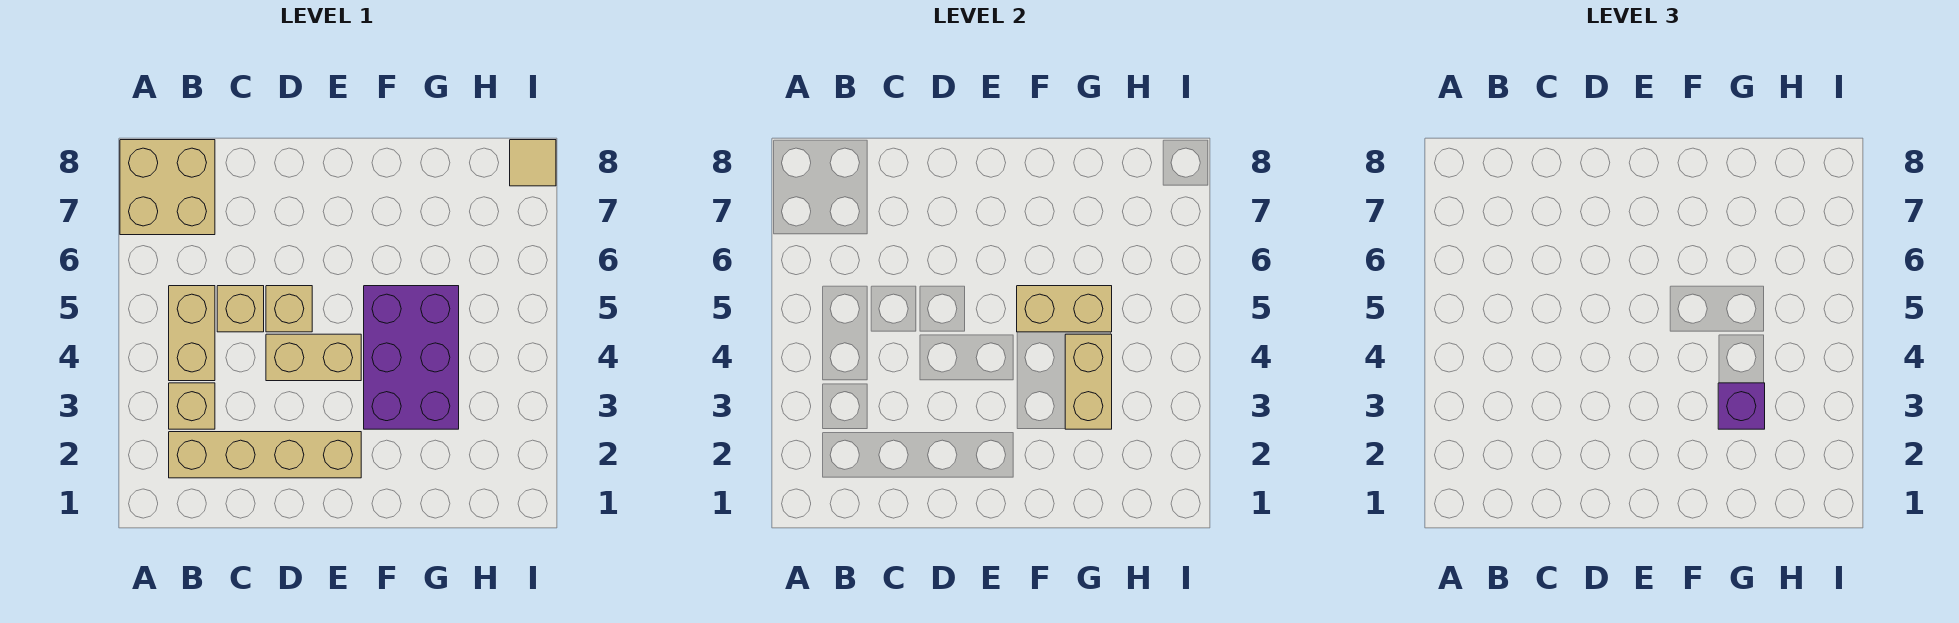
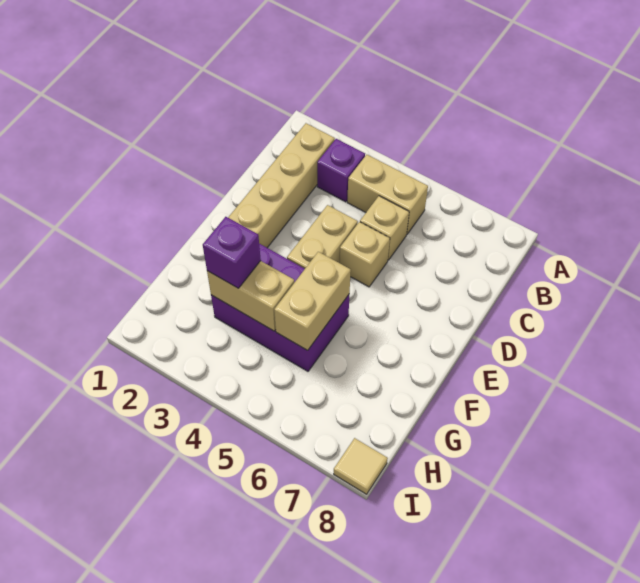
tan 2x2 brick [120,140,215,235] -> none
tan 1x1 brick [169,383,215,429] -> purple 1x1 brick [317,139,365,202]

